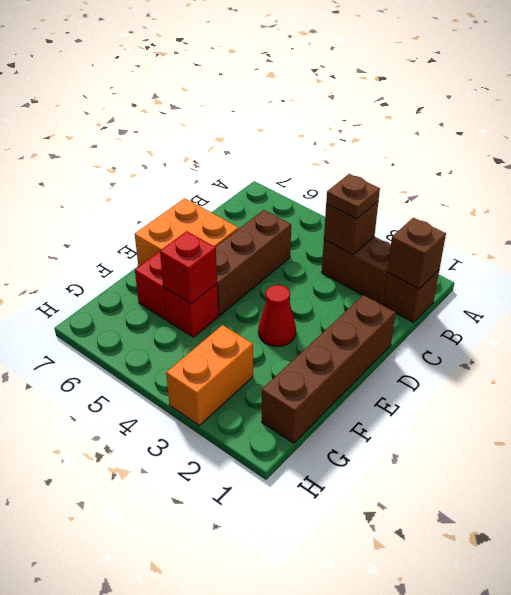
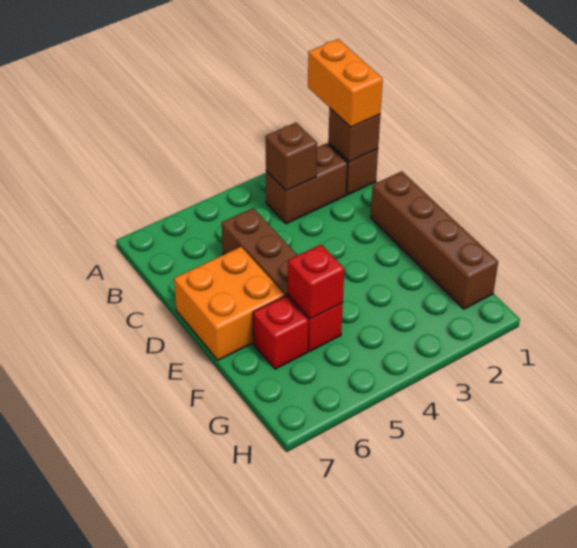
brown 1x1 plate [326,174,380,219] -> none
red 1x1 cone [258,285,296,347] -> none
orange 1x2 brick [166,325,253,425] -> orange 1x2 brick moved to [308,39,383,127]

